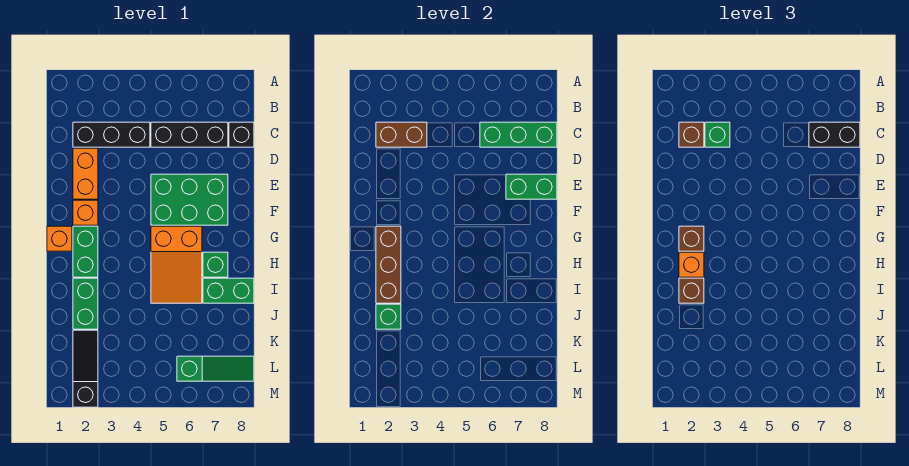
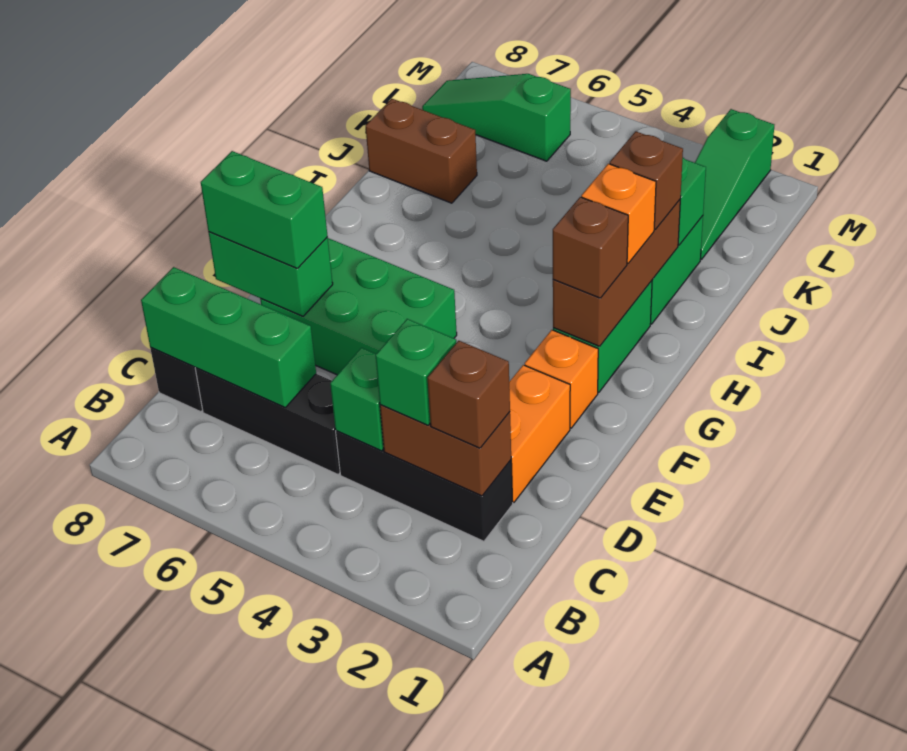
black 1x2 brick [809,122,860,147] -> none
orange 1x1 brick [47,226,72,251] -> none
orange 2x3 slope [151,226,202,303] -> none
green 1x1 brick [203,252,228,277] -> green 1x1 brick moved to [330,348,384,451]
green 1x2 brick [203,278,254,303] -> green 1x2 brick moved to [201,151,328,268]
none -> brown 1x2 brick [366,99,477,203]
black 1x3 slope [73,330,98,407] -> green 1x3 slope [695,109,774,260]

